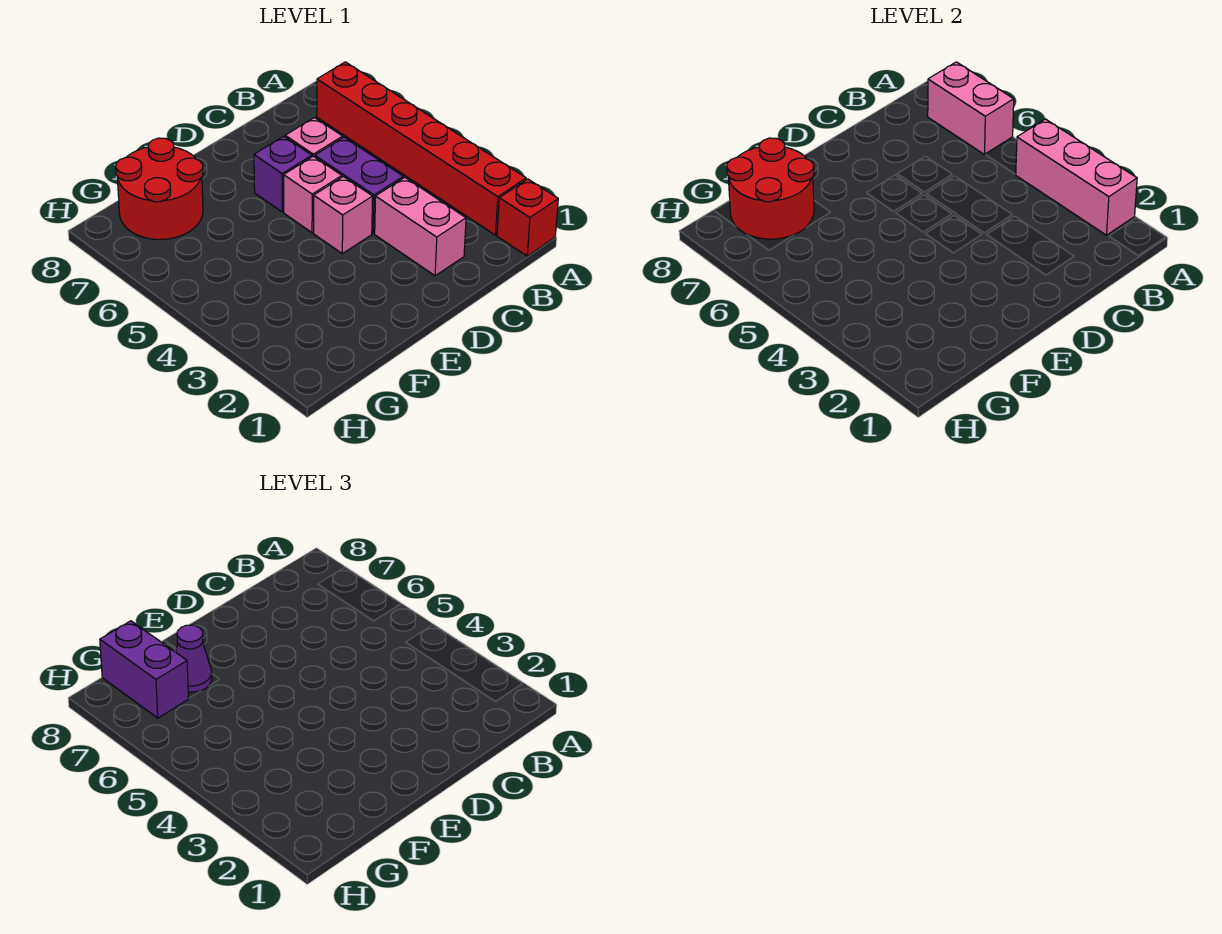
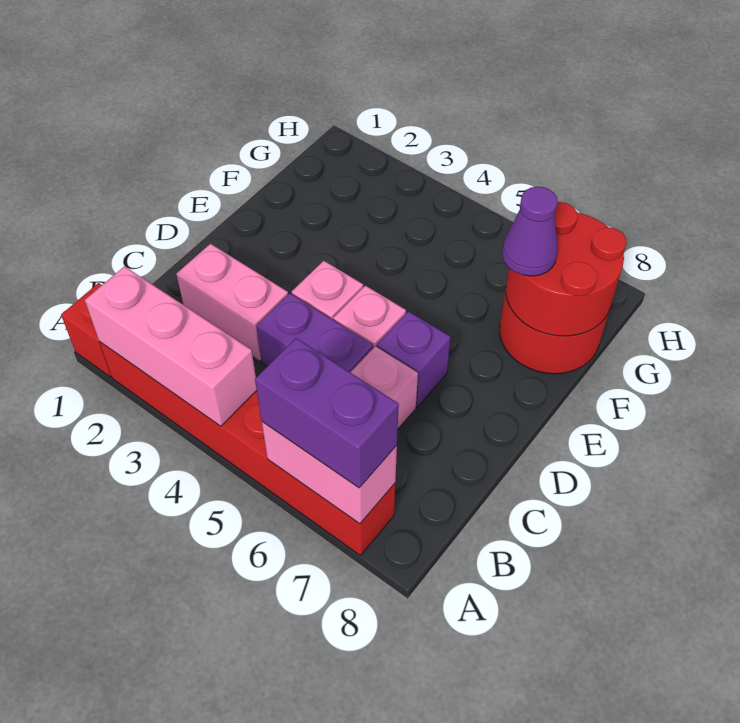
purple 1x2 brick [100,621,189,718] -> purple 1x2 brick moved to [255,338,399,488]

